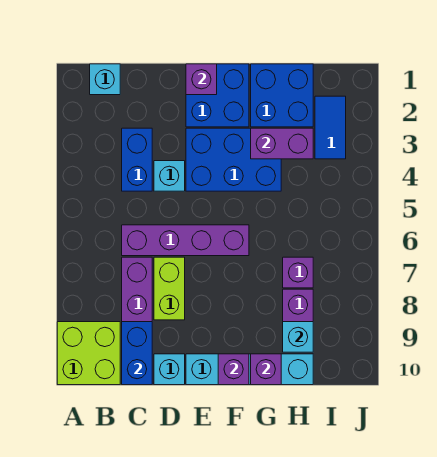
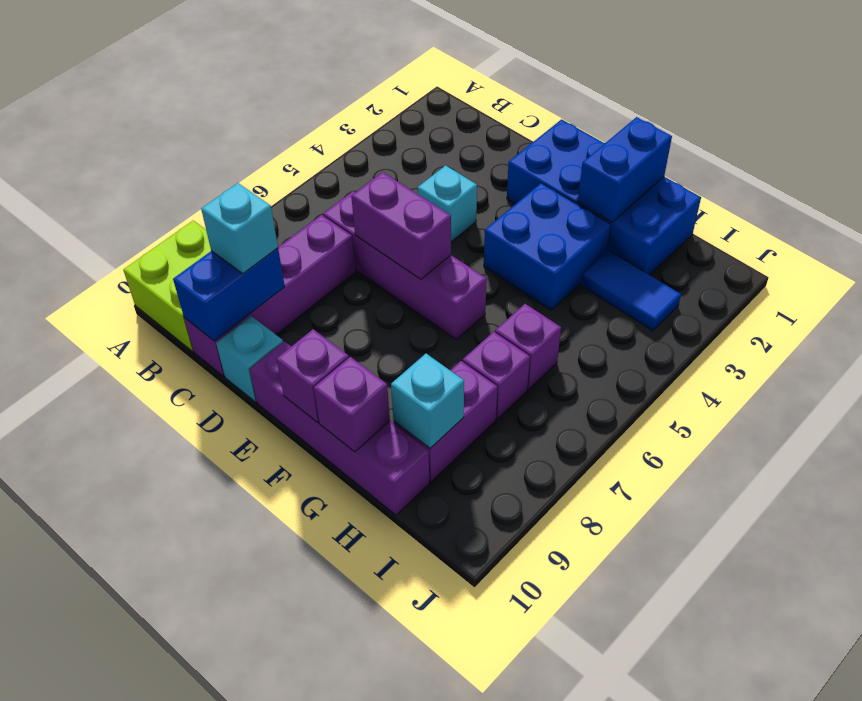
cyan 1x1 brick [90,64,120,95] -> cyan 1x1 brick moved to [201,183,278,274]
blue 1x2 brick [122,128,152,191] -> blue 1x2 brick moved to [578,117,672,222]
lime 1x2 brick [154,257,185,320] -> none
purple 1x1 brick [186,64,217,95] -> purple 1x1 brick moved to [495,304,561,390]
blue 2x3 brick [186,128,281,191] -> blue 2x2 brick [484,183,611,310]
cyan 1x4 brick [186,354,313,385] -> purple 1x4 brick [249,341,429,515]
purple 1x2 brick [251,128,313,159] -> purple 1x2 brick moved to [351,172,451,279]
blue 1x2 tile [315,96,346,159] -> blue 1x2 tile turned to [581,250,681,331]

